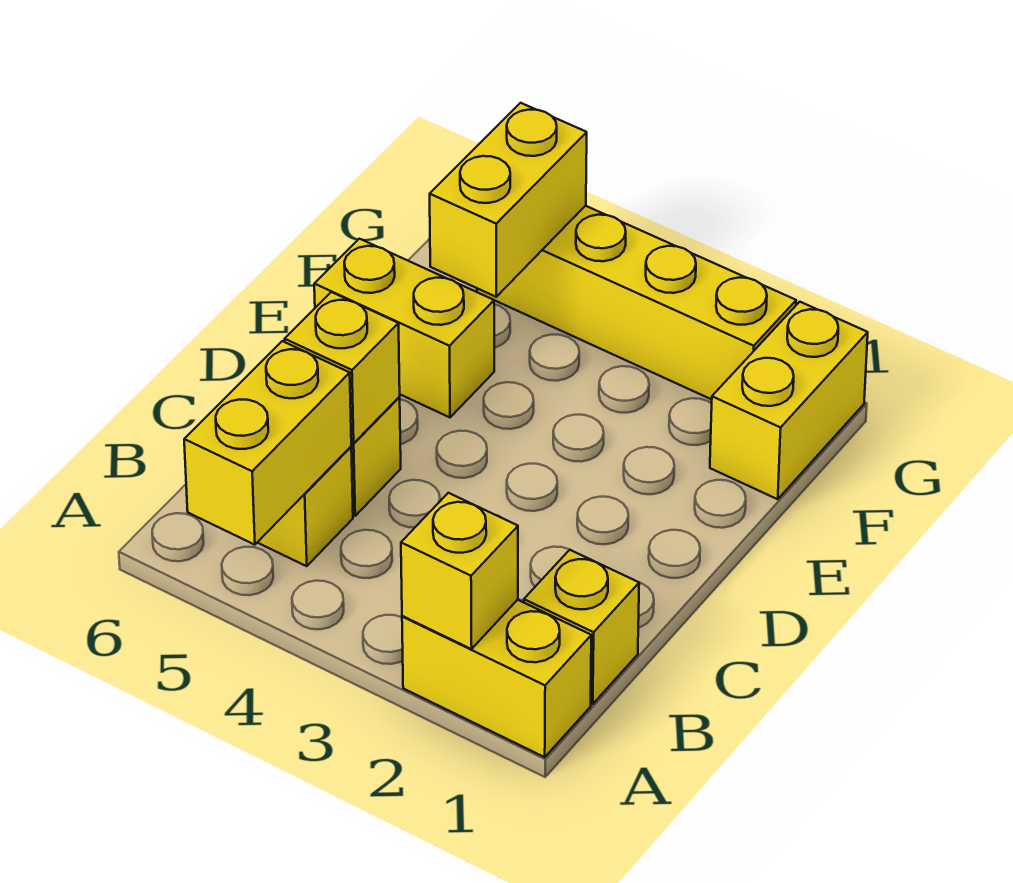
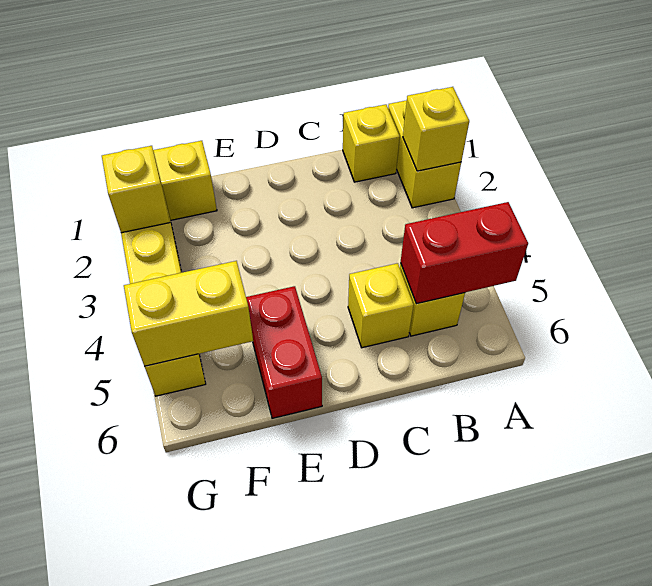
yellow 1x2 brick [184,341,351,545] -> red 1x2 brick [401,202,528,304]
yellow 1x1 brick [285,292,400,443] -> yellow 1x1 brick moved to [102,146,170,233]
yellow 1x2 brick [314,239,494,417] -> red 1x2 brick [246,286,322,418]

